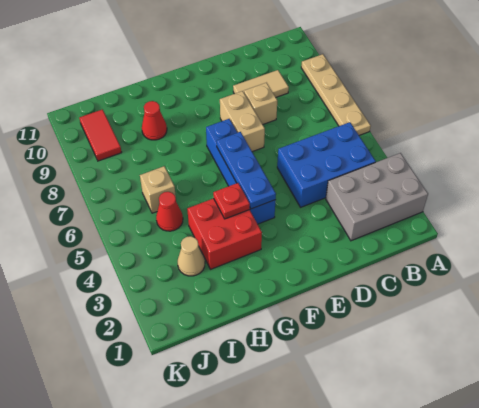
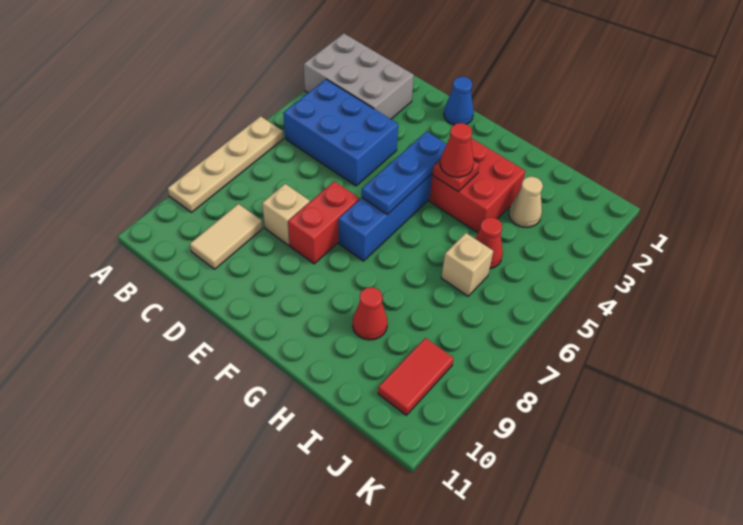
tan 1x2 tile [233,70,289,97] -> tan 1x2 tile turned to [190,204,263,269]
none -> blue 1x1 cone [444,77,474,125]
tan 1x2 brick [220,91,265,152] -> red 1x2 brick [288,181,359,264]
none -> red 1x1 cone [440,123,474,177]

